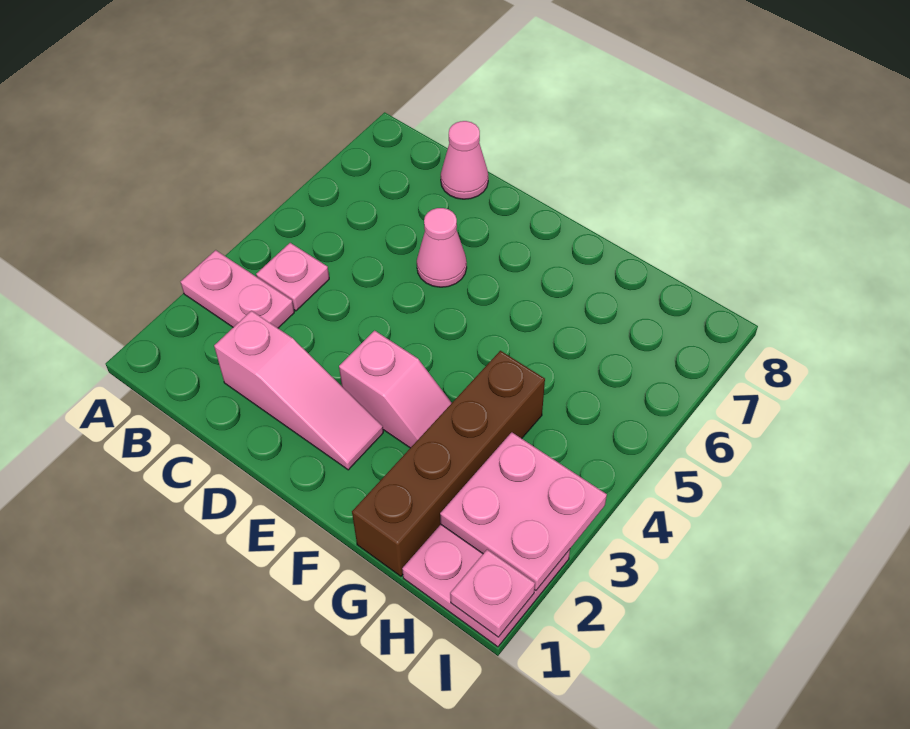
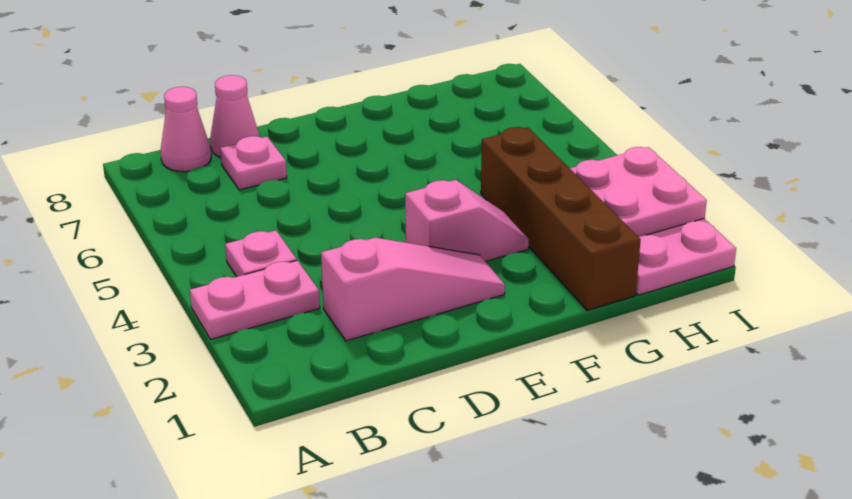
pink 1x1 cone [417,208,467,287] -> pink 1x1 cone moved to [160,87,211,172]
pink 1x1 plate [450,550,535,637] -> pink 1x1 plate moved to [220,136,287,190]

